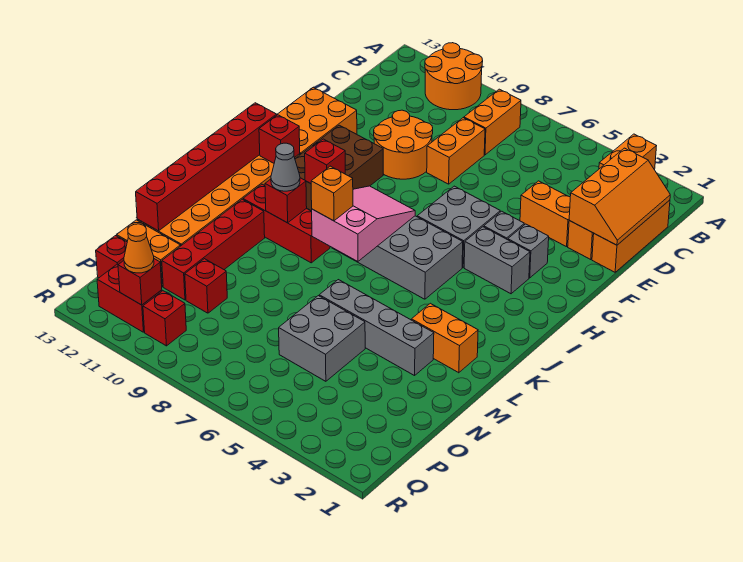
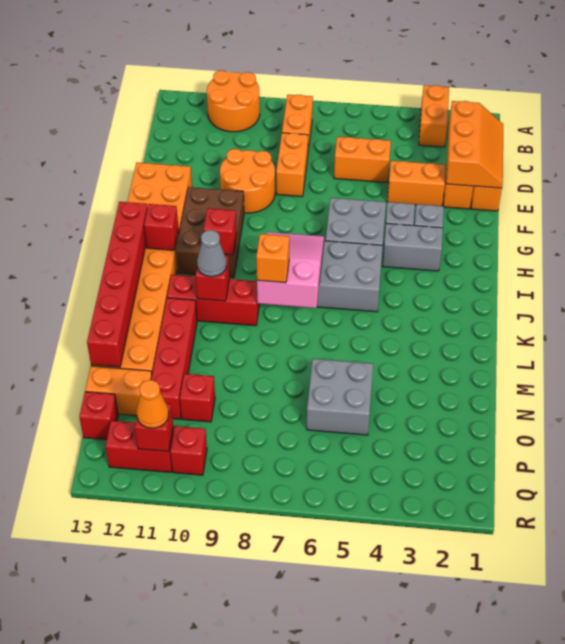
orange 1x2 brick [411,303,478,373] -> orange 1x2 brick moved to [334,137,391,182]
grey 1x4 brick [319,280,434,376] -> none

